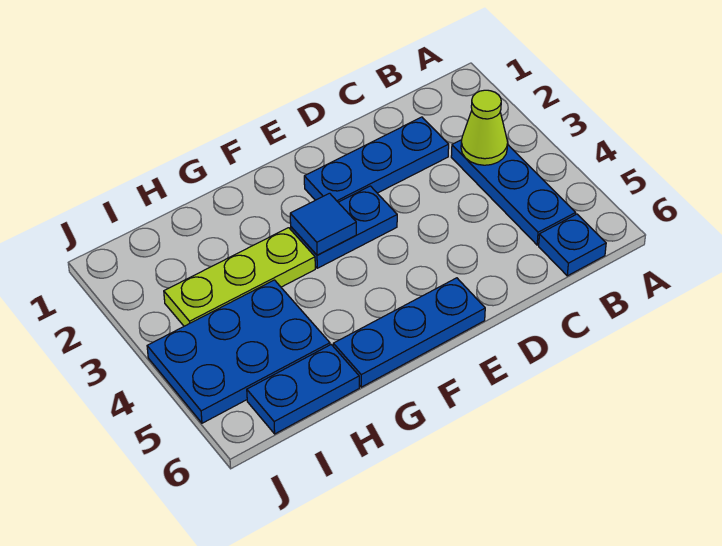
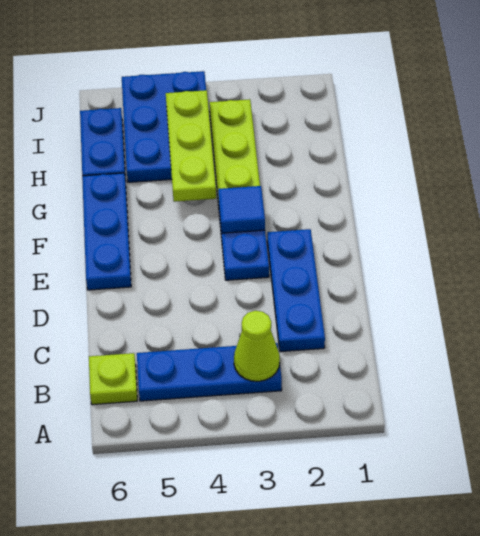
blue 1x1 plate [539,214,606,276] -> lime 1x1 plate [89,353,137,405]
none -> lime 1x3 plate [166,90,216,202]

